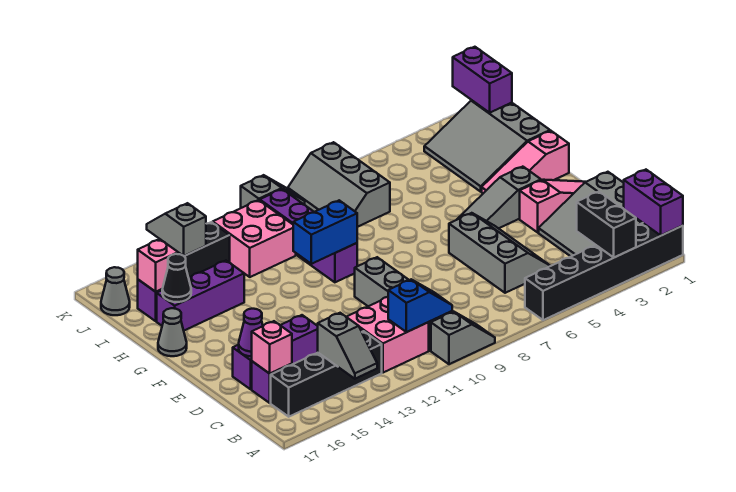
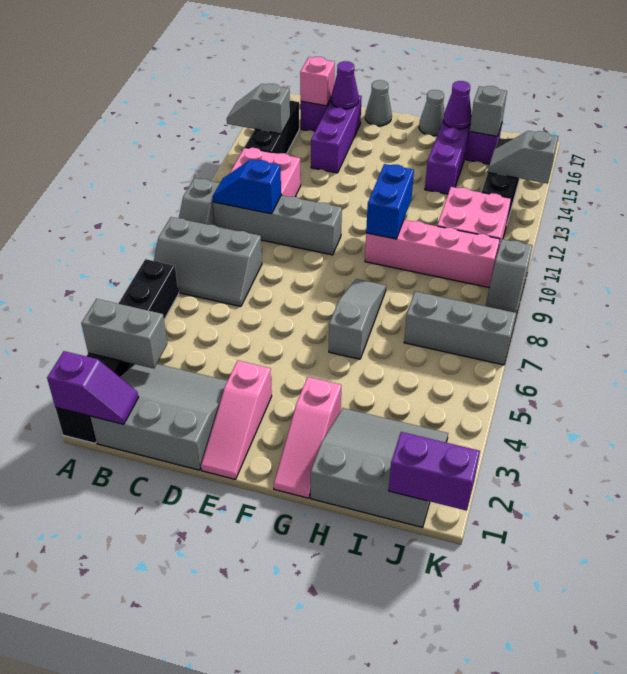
purple 1x2 brick [624,170,683,235] -> purple 1x2 slope [47,351,138,424]
black 1x2 brick [577,192,636,257] -> grey 1x2 brick [81,299,167,369]
blue 1x2 slope [388,279,452,332] -> blue 1x2 slope turned to [212,159,281,214]
black 1x4 brick [271,331,382,417] -> black 1x3 brick [245,101,299,154]
grey 2x3 slope [449,213,550,293] -> grey 2x3 slope moved to [154,217,262,306]
grey 1x3 slope [457,167,541,228] -> grey 1x3 slope moved to [329,279,386,359]
pink 1x3 slope [482,131,569,193] -> pink 1x3 slope turned to [274,377,341,498]
purple 1x4 brick [260,189,357,282] -> pink 1x4 brick [365,220,500,287]
black 1x1 cone [162,254,191,302] -> purple 1x1 cone [443,81,472,129]
pink 1x1 brick [138,239,178,292] -> grey 1x1 brick [470,86,507,136]
grey 1x2 slope [147,203,206,256] -> grey 1x2 slope turned to [488,131,558,184]
grey 1x1 cone [101,267,130,315] -> grey 1x1 cone moved to [365,80,392,126]

